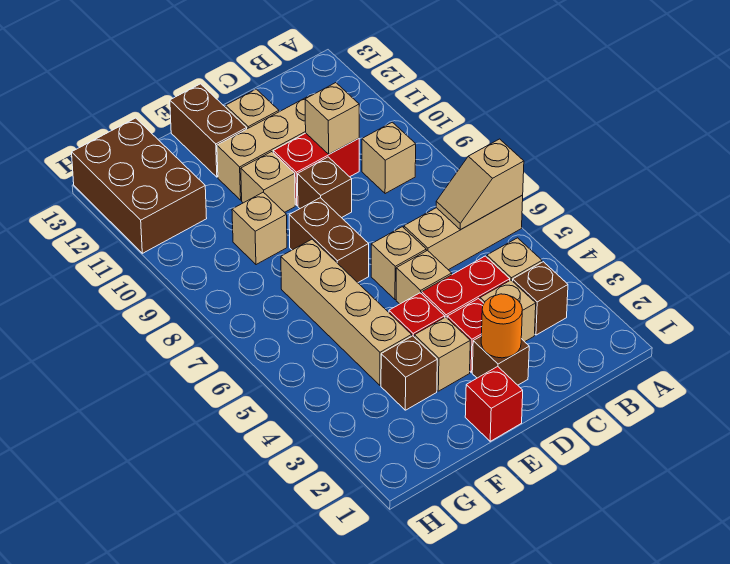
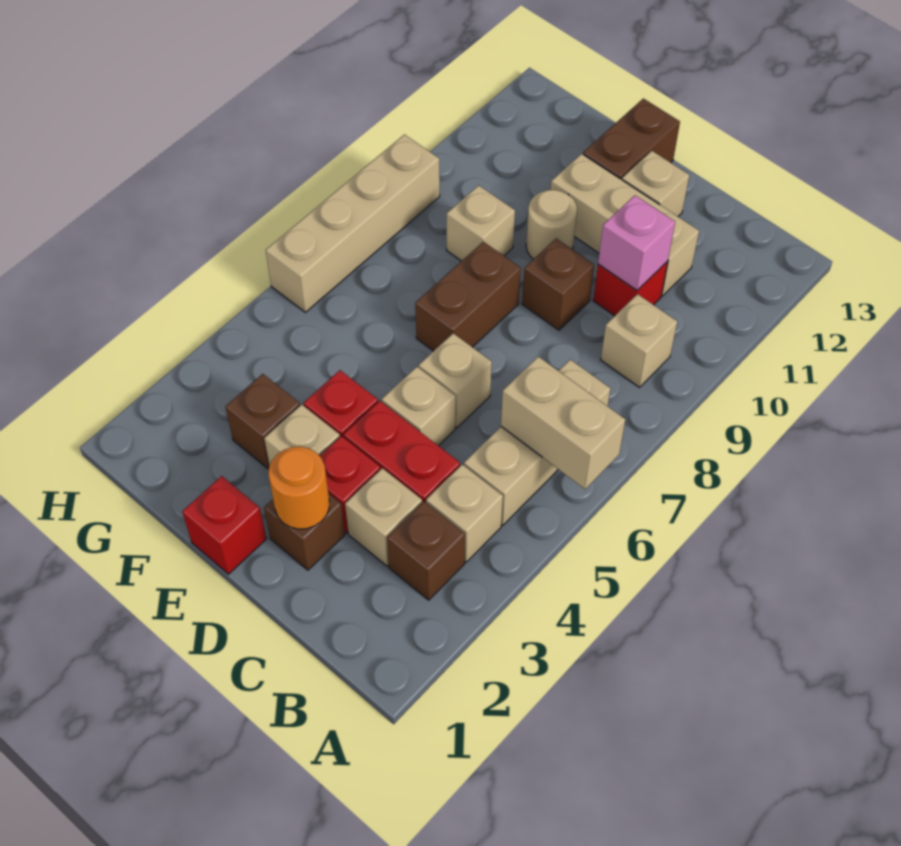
tan 1x3 brick [404,195,523,270] -> tan 1x3 brick turned to [464,360,610,525]
tan 1x2 slope [436,139,524,230] -> tan 1x2 brick [501,356,625,489]
red 1x2 brick [273,133,359,205] -> red 1x1 brick [593,262,668,316]
tan 1x1 brick [305,83,359,154] -> pink 1x1 brick [598,195,675,290]
tan 1x1 brick [241,152,295,212] -> tan 1x1 round brick [526,190,577,259]
tan 1x4 brick [281,239,412,385] -> tan 1x4 brick moved to [266,135,440,312]
brown 2x3 brick [72,118,207,253] -> none

